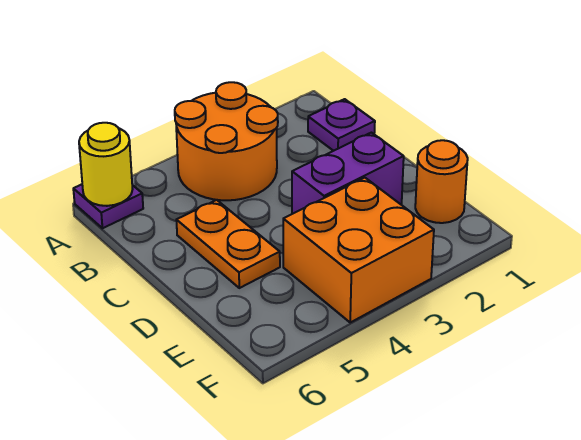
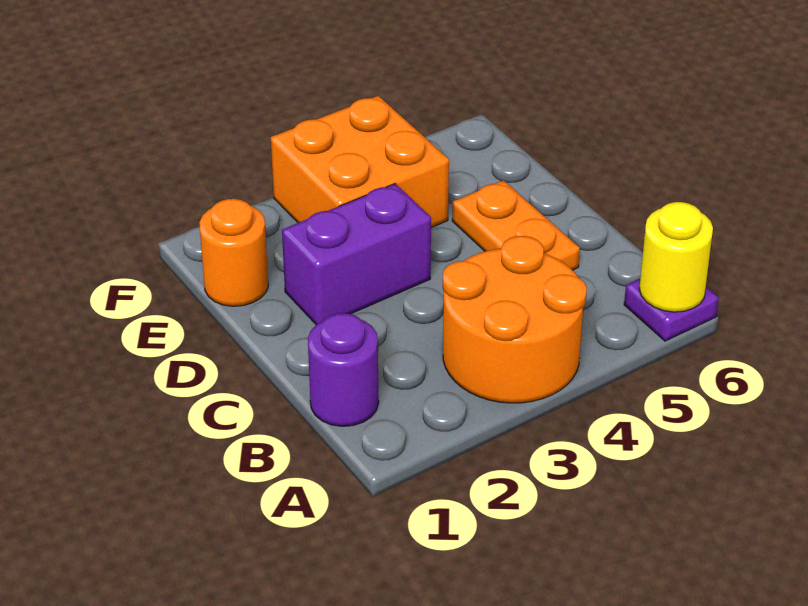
purple 1x1 plate [308,99,375,151] -> purple 1x1 round brick [308,313,379,426]

